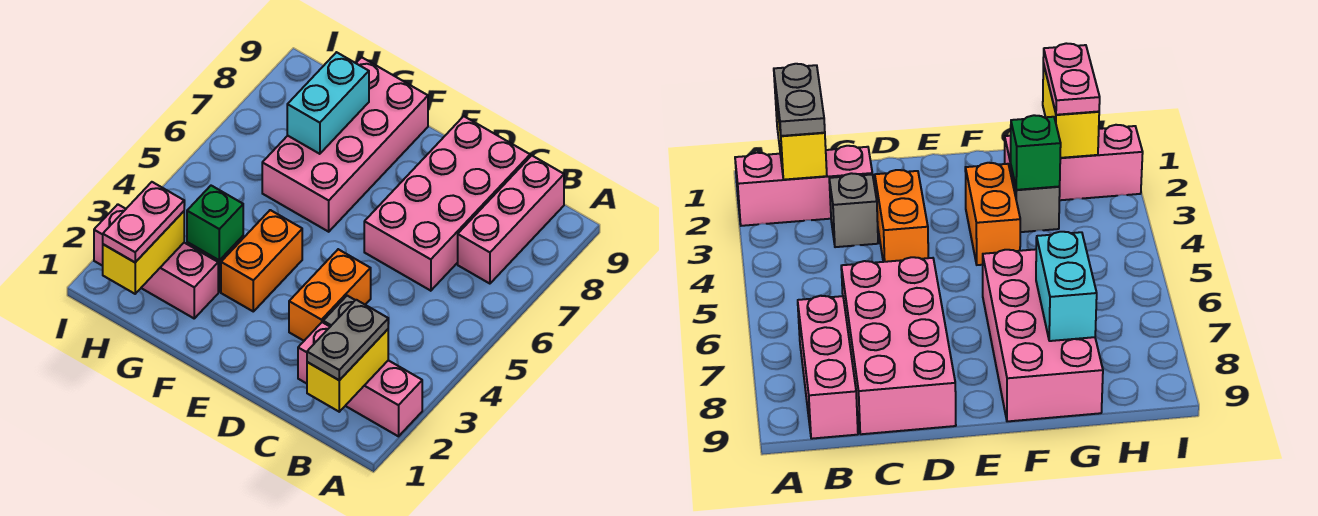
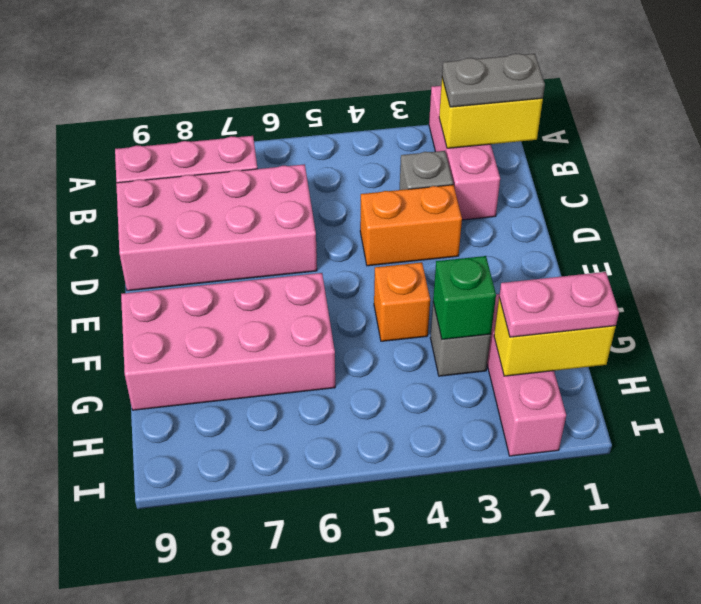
orange 1x2 brick [221,210,302,311] -> orange 1x1 brick [374,262,430,341]
cyan 1x2 brick [287,52,369,154] -> none

